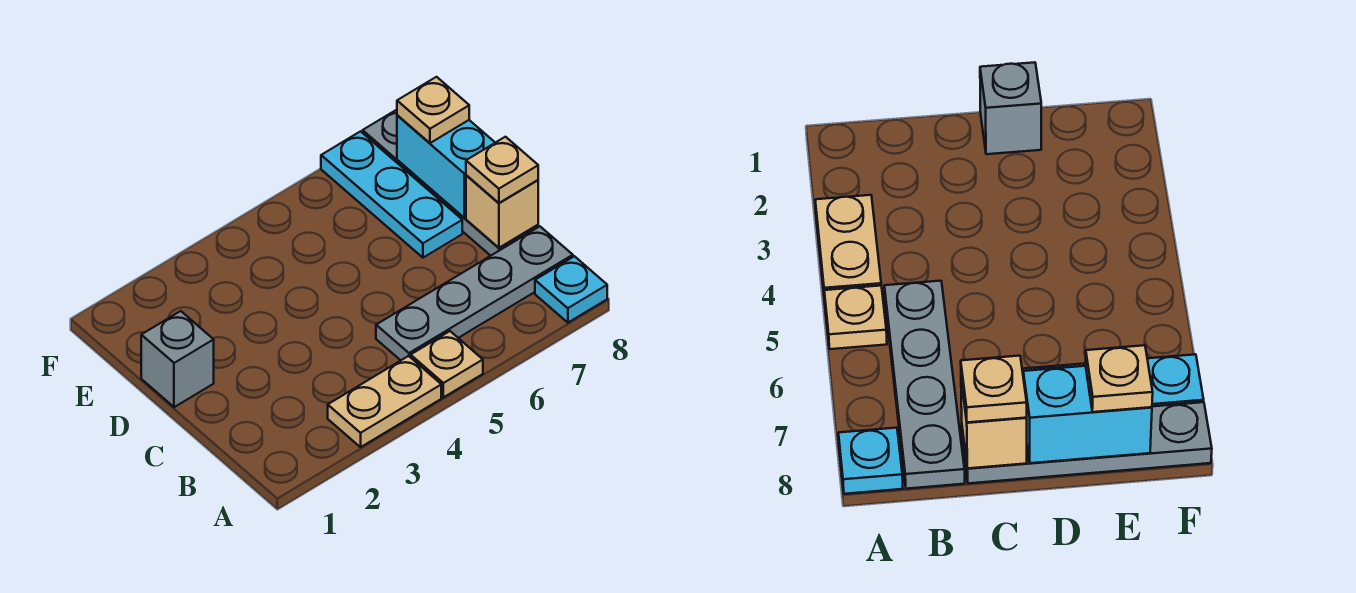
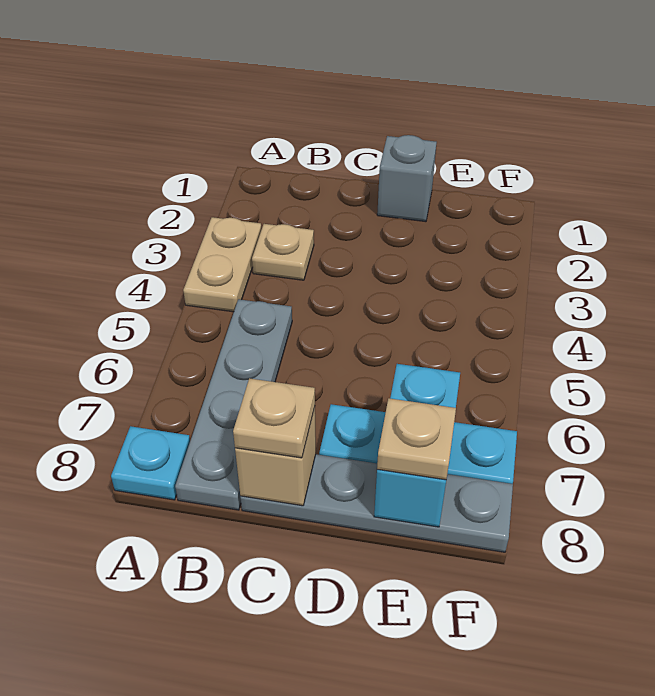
tan 1x1 plate [411,331,483,397] -> tan 1x1 plate moved to [252,224,314,280]
cyan 1x2 brick [397,115,495,218] -> cyan 1x2 brick turned to [374,364,460,527]

